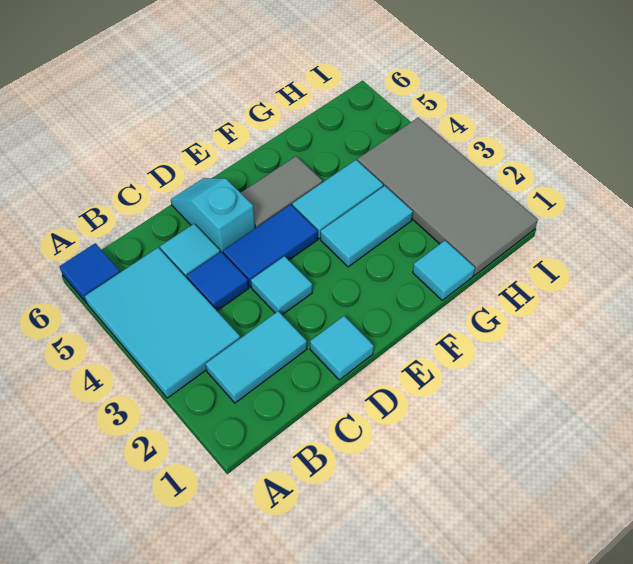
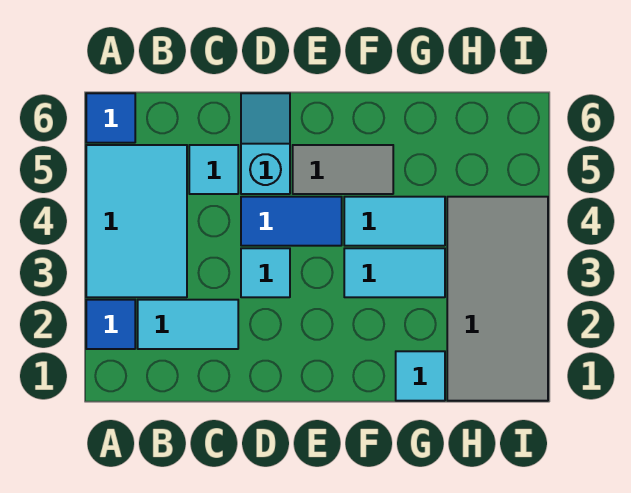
blue 1x1 tile [187,252,249,311] -> blue 1x1 tile moved to [86,300,135,349]
cyan 1x1 tile [310,316,374,380] -> none

